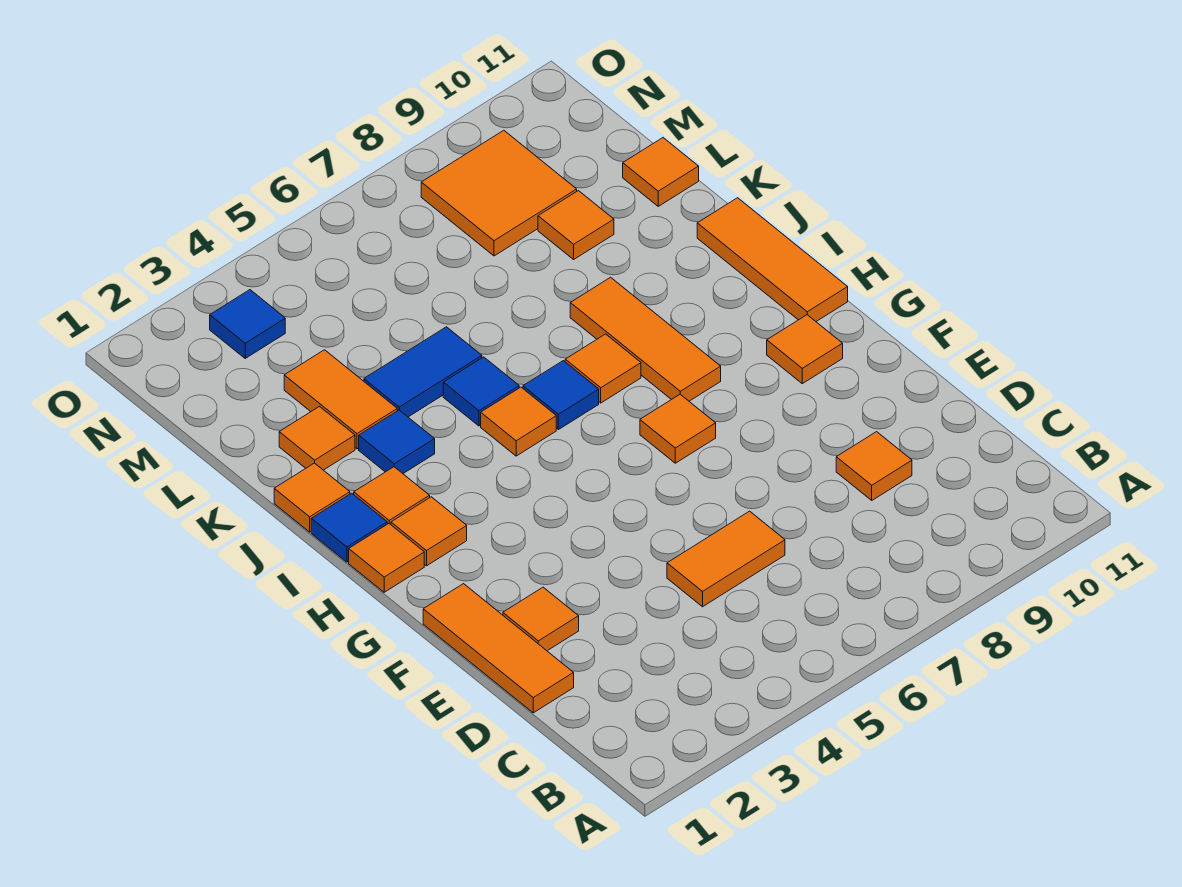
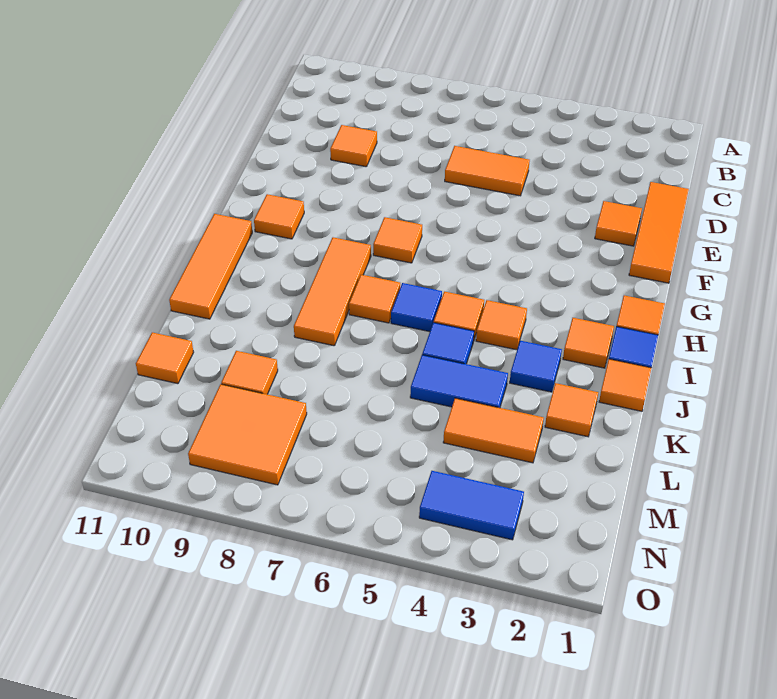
orange 1x1 tile [391,497,467,566] -> orange 1x1 tile moved to [476,300,527,350]
orange 1x2 tile [284,350,397,449] -> orange 1x2 tile turned to [443,398,544,463]
blue 1x1 tile [210,290,285,358] -> blue 1x2 tile [419,471,524,540]

